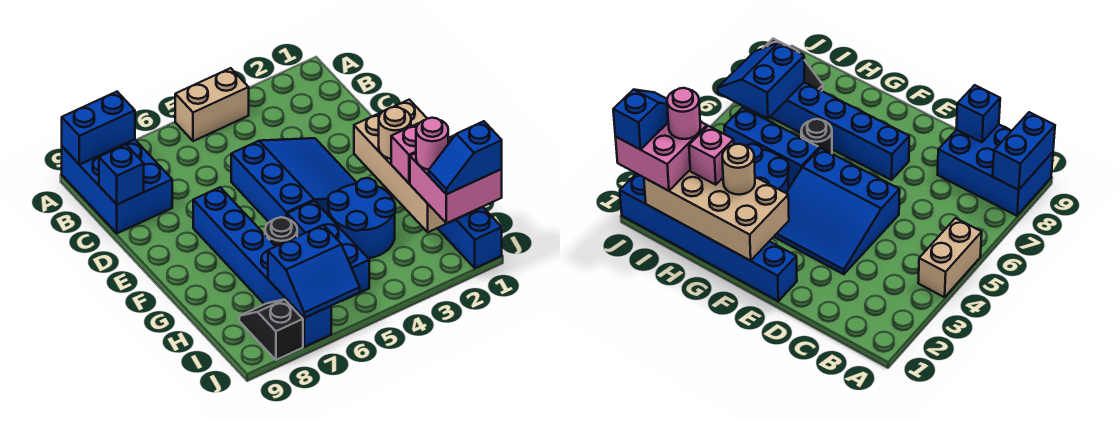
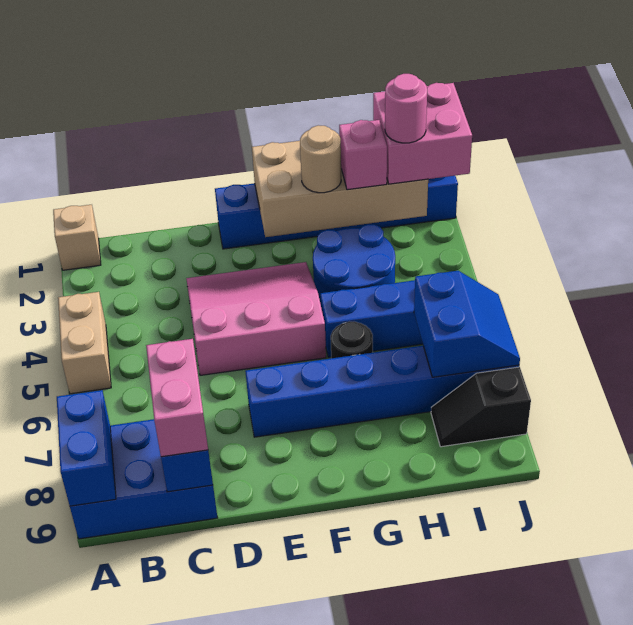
none -> tan 1x1 brick [53,205,101,270]
none -> pink 1x2 brick [146,339,208,457]
blue 3x3 slope [231,138,357,222] -> pink 3x3 slope [186,262,326,375]
blue 1x2 slope [429,121,502,194] -> none

